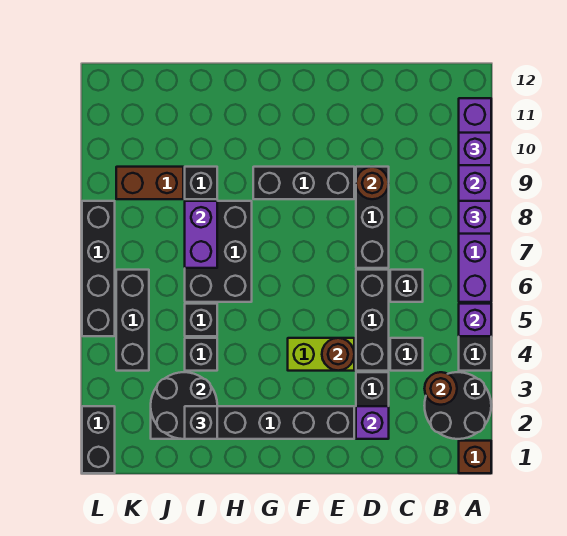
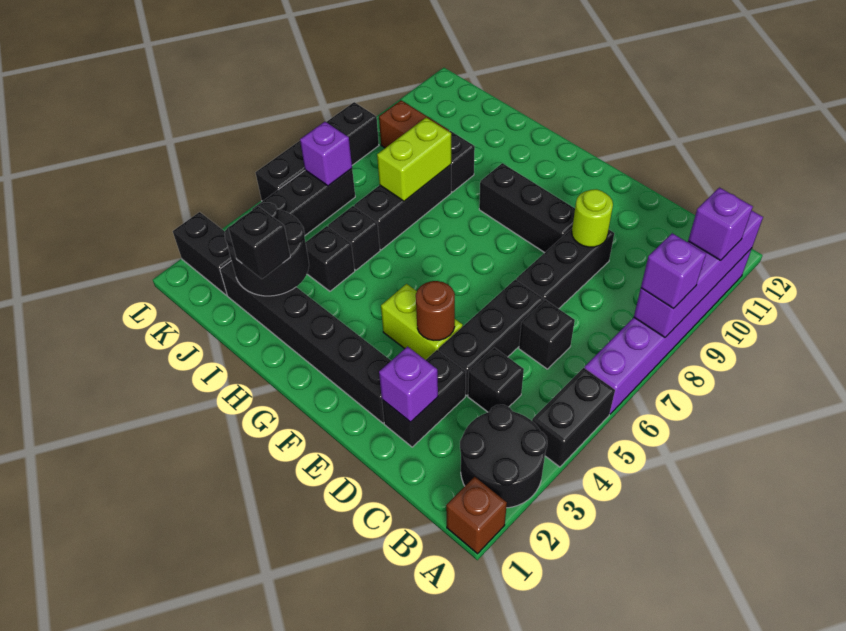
purple 1x1 brick [459,304,491,336] -> purple 1x1 brick moved to [300,122,352,186]
brown 1x1 round brick [425,372,457,405] -> none
brown 1x1 round brick [356,167,389,199] -> lime 1x1 round brick [572,189,613,247]
black 2x3 brick [185,201,252,302] -> black 1x3 brick [354,165,451,250]
purple 1x2 brick [185,201,217,268] -> lime 1x2 brick [377,118,451,201]
black 1x2 brick [82,406,115,473] -> black 1x2 brick turned to [173,212,231,295]

